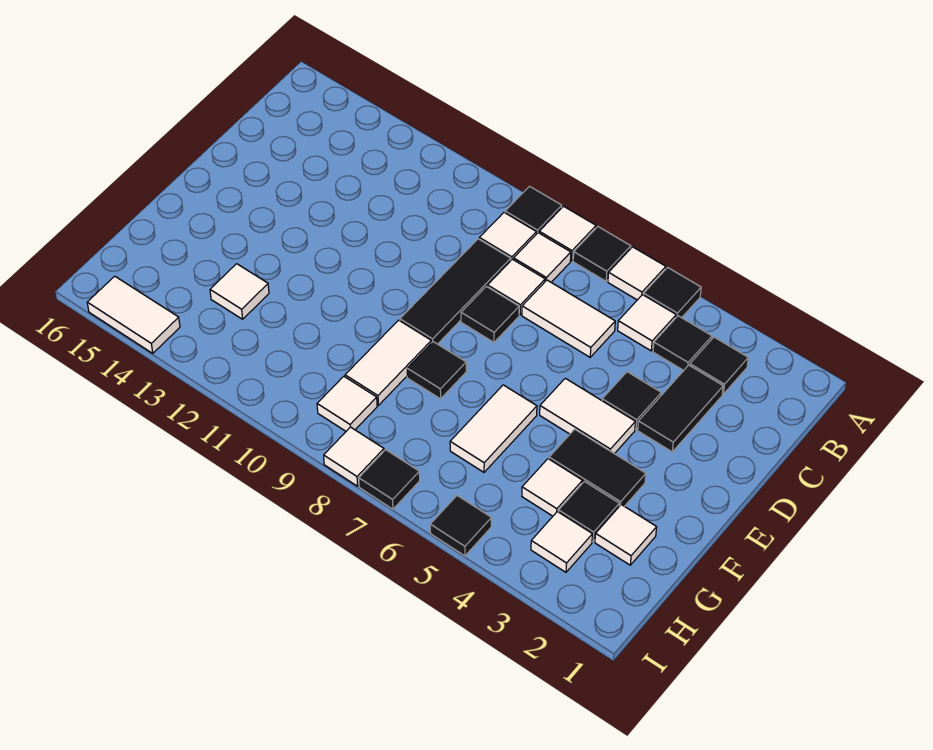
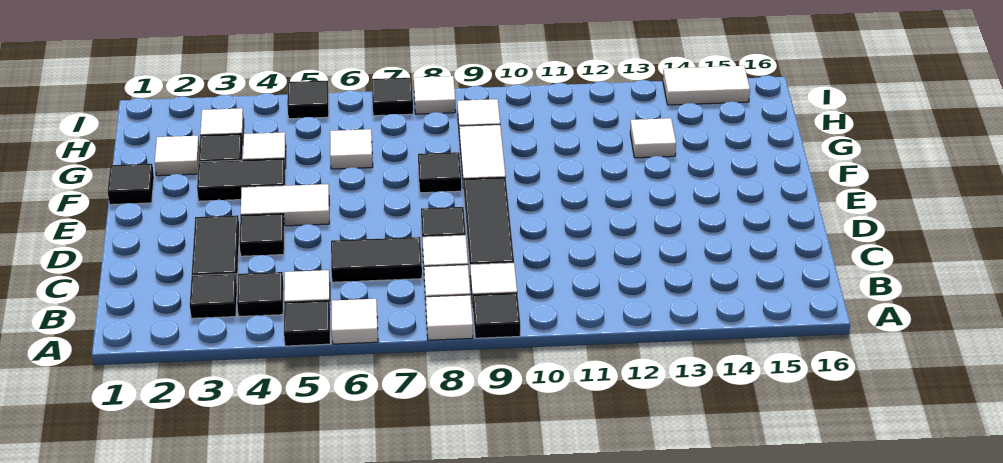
black 1x1 tile [573,227,631,281] -> black 1x1 tile moved to [108,164,154,205]
white 1x2 tile [522,280,615,357] -> black 1x2 tile [331,237,422,282]
white 1x2 tile [450,385,537,472] -> white 1x1 tile [330,129,373,169]

